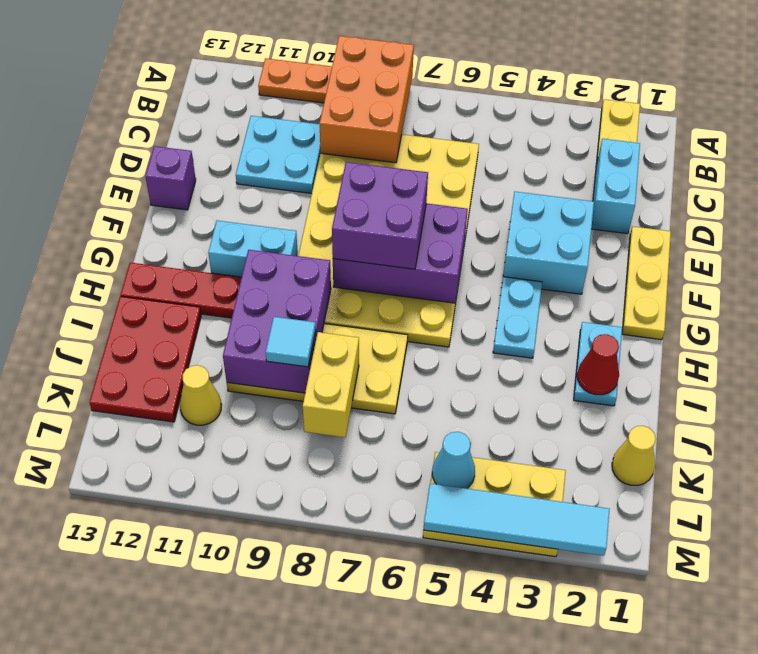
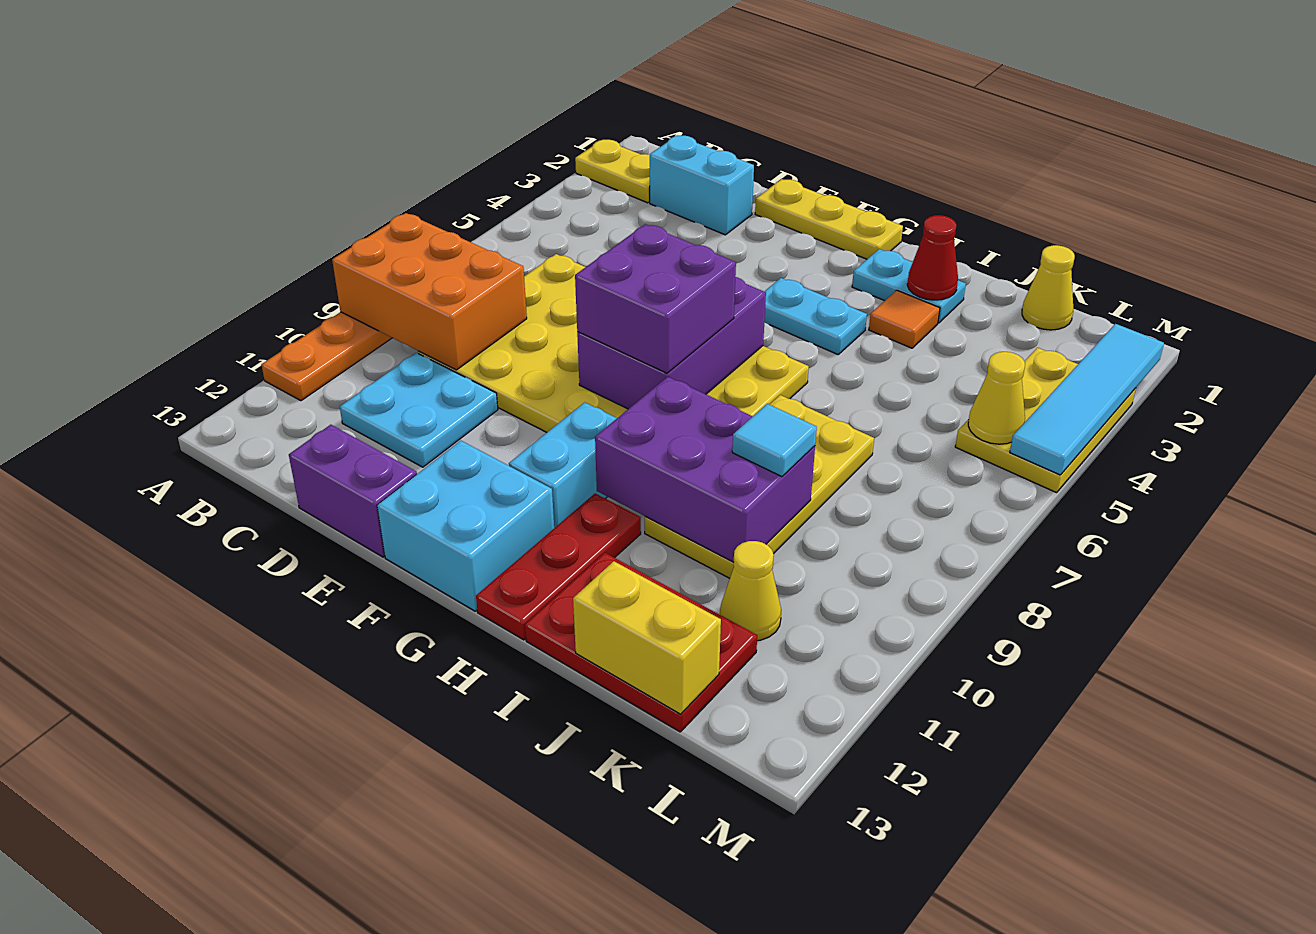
cyan 2x2 brick [503,192,594,294] -> cyan 2x2 brick moved to [377,441,554,611]
purple 1x1 brick [145,146,196,210] -> purple 1x2 brick [289,425,417,557]
none -> orange 1x1 tile [869,290,940,348]
yellow 1x2 brick [303,332,359,437] -> yellow 1x2 brick moved to [573,561,721,714]
cyan 1x1 cone [432,432,475,488] -> yellow 1x1 cone [968,352,1025,444]

